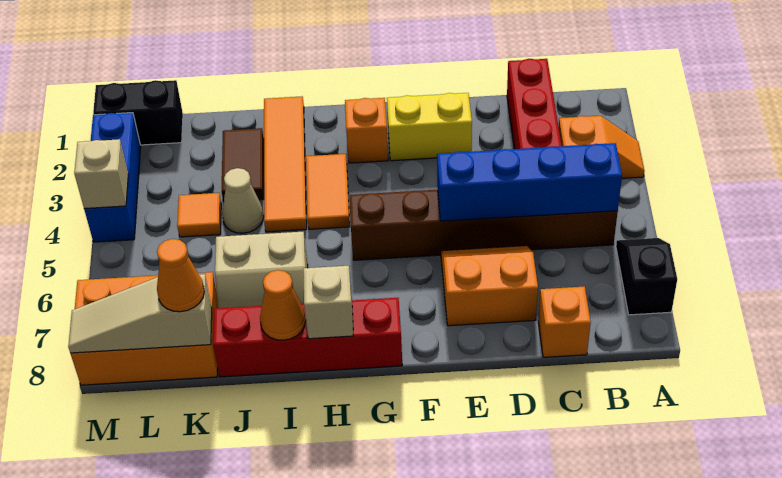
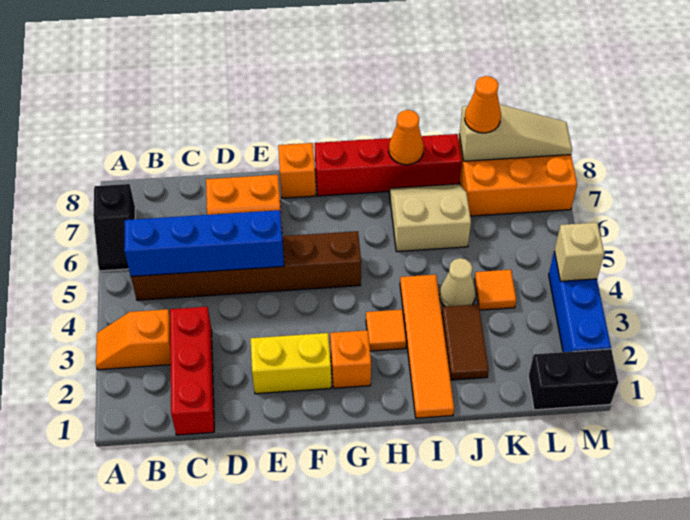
orange 1x1 brick [538,286,591,357] -> orange 1x1 brick moved to [278,143,316,198]
orange 1x2 tile [306,154,350,229] -> orange 1x1 tile [366,310,406,351]
tan 1x1 brick [303,266,353,339] -> none

